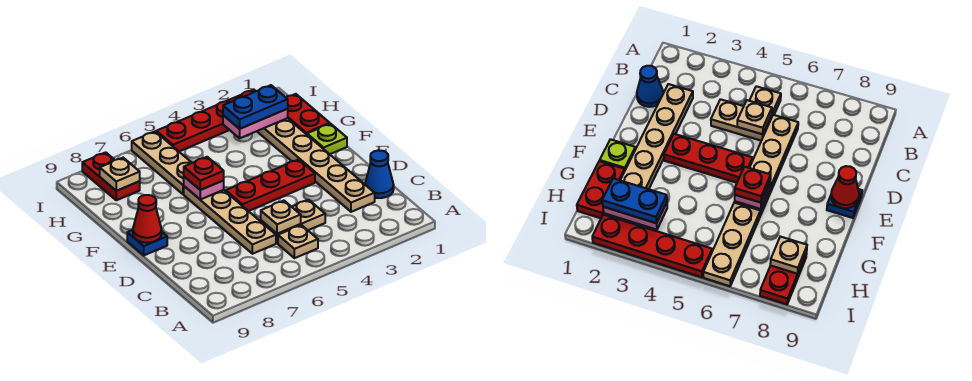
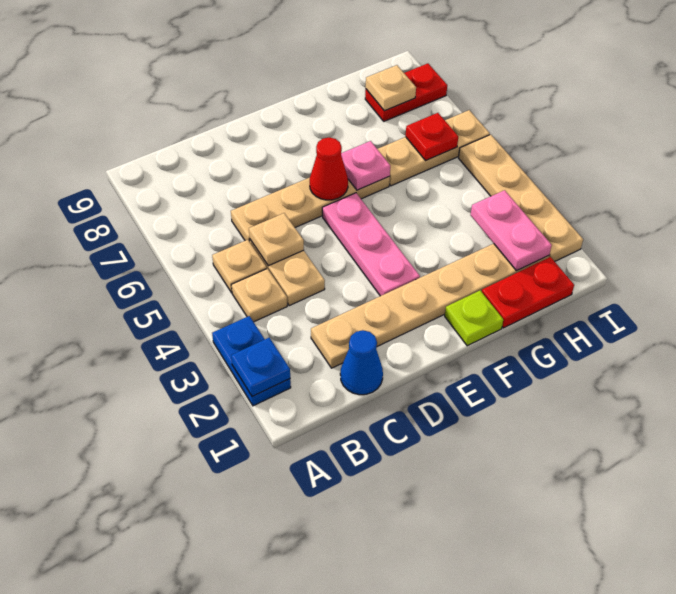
none -> tan 1x1 plate [232,269,287,322]
red 1x3 plate [226,160,315,211] -> pink 1x3 plate [322,193,420,296]
blue 1x1 plate [127,230,167,255] -> blue 1x1 plate moved to [231,337,290,396]
red 1x1 cone [133,195,162,243] -> red 1x1 cone moved to [310,138,348,200]
red 1x1 plate [184,157,224,190] -> red 1x1 plate moved to [406,113,458,161]
blue 1x2 plate [223,85,288,129] -> blue 1x2 plate moved to [212,316,291,406]
red 1x4 plate [156,89,256,151] -> tan 1x4 plate [459,135,583,261]

